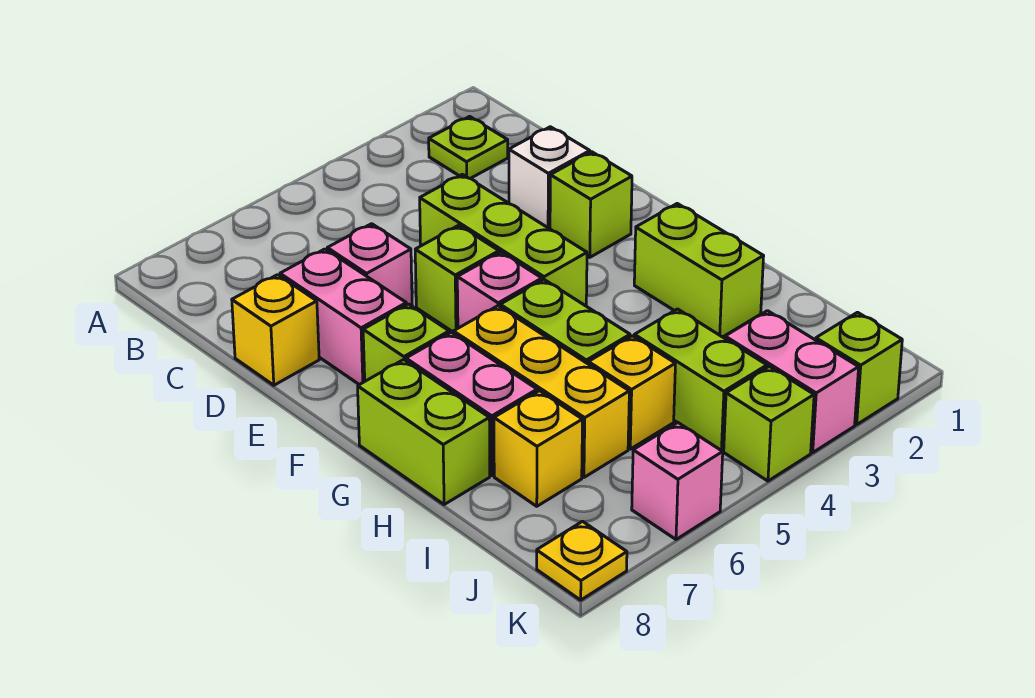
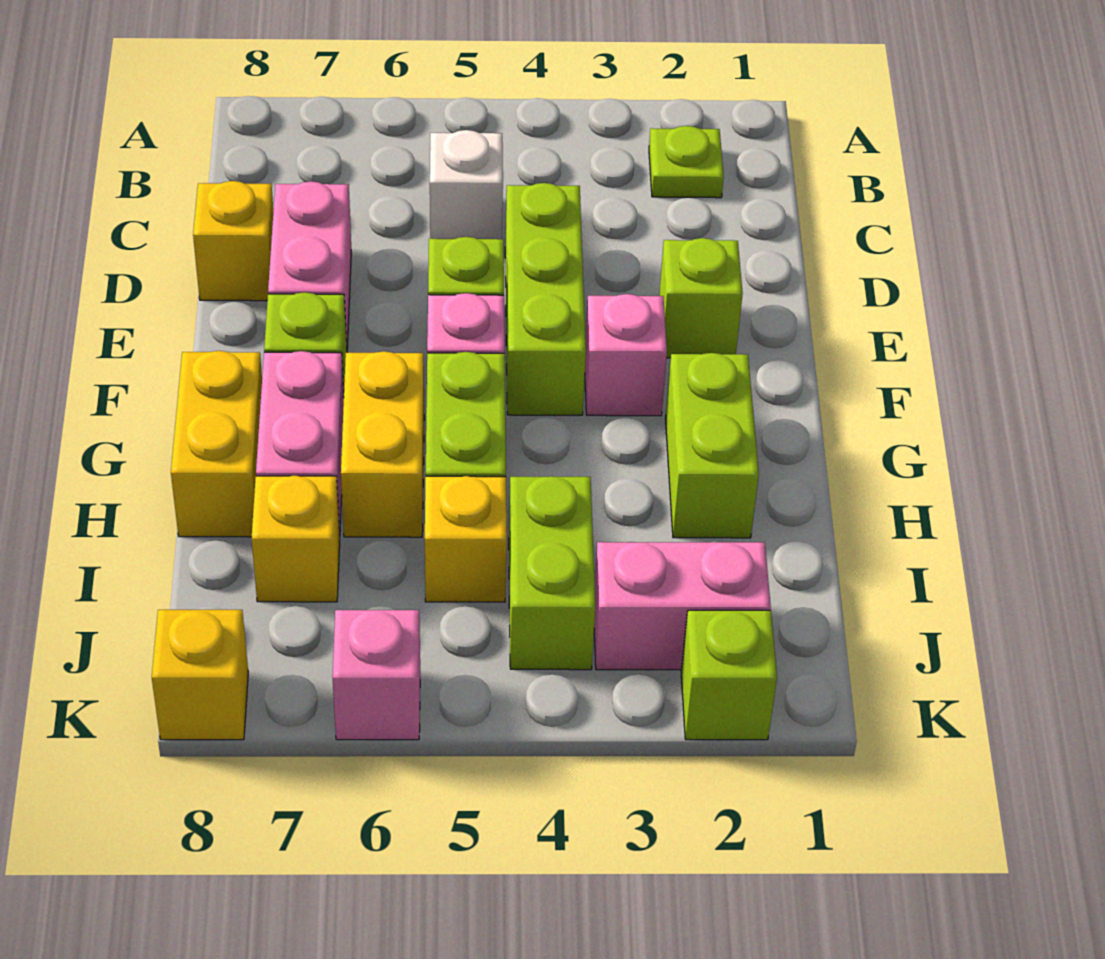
white 1x1 brick [509,127,590,229] -> white 1x1 brick moved to [430,130,503,239]
pink 1x1 brick [327,224,412,306] -> pink 1x1 brick moved to [585,294,667,416]
yellow 1x3 brick [454,306,629,477] -> yellow 1x2 brick [341,351,424,537]
lime 1x2 brick [358,360,490,505] -> yellow 1x2 brick [171,351,262,537]
pink 1x2 brick [725,311,859,452] -> pink 1x2 brick turned to [594,542,771,670]
lime 1x1 brick [724,366,814,481] -> none
yellow 1x1 plate [537,521,627,600] -> yellow 1x1 brick [152,610,248,740]

